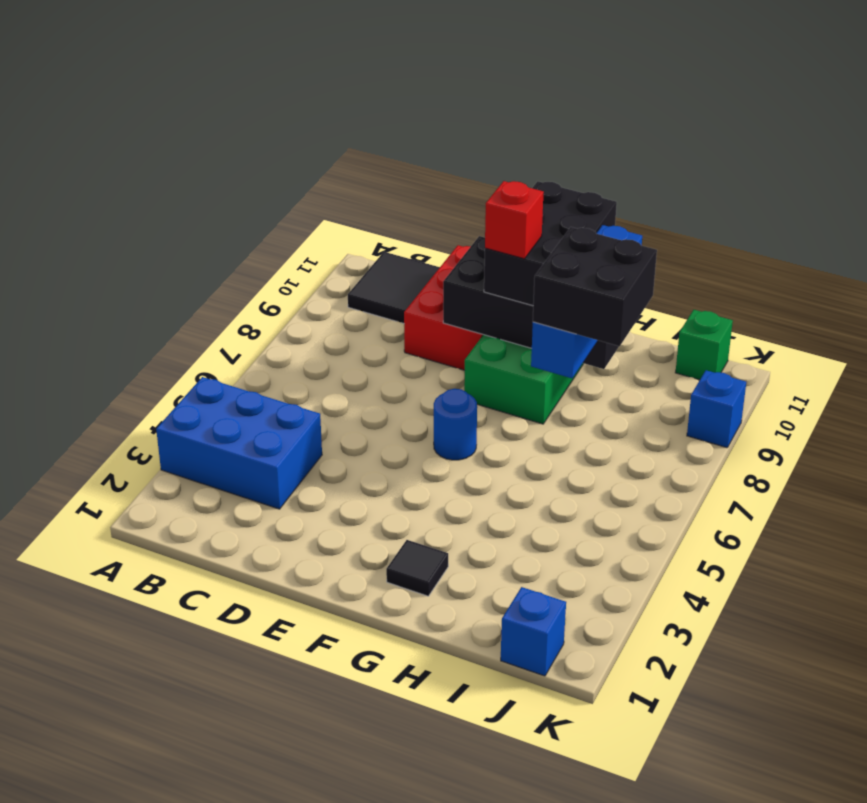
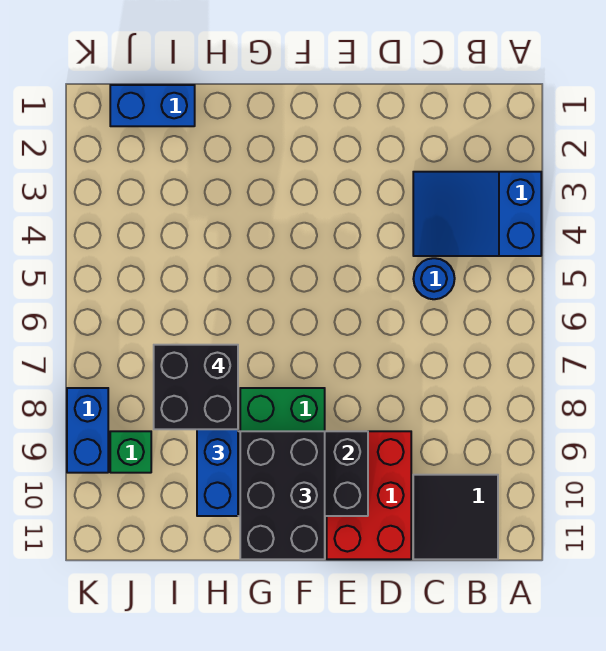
blue 2x3 brick [156,377,322,509] -> blue 2x3 slope [413,172,541,256]
blue 1x1 round brick [434,389,477,460] -> blue 1x1 round brick moved to [413,258,455,299]
red 1x1 brick [485,181,544,259] -> none
black 1x1 tile [386,540,448,596] -> none
blue 1x1 brick [501,587,566,676] -> blue 1x2 brick [110,85,195,126]
green 1x1 brick [675,310,733,380] -> green 1x1 brick moved to [110,431,151,473]
blue 1x1 brick [687,370,746,448] -> blue 1x2 brick [67,388,108,473]

